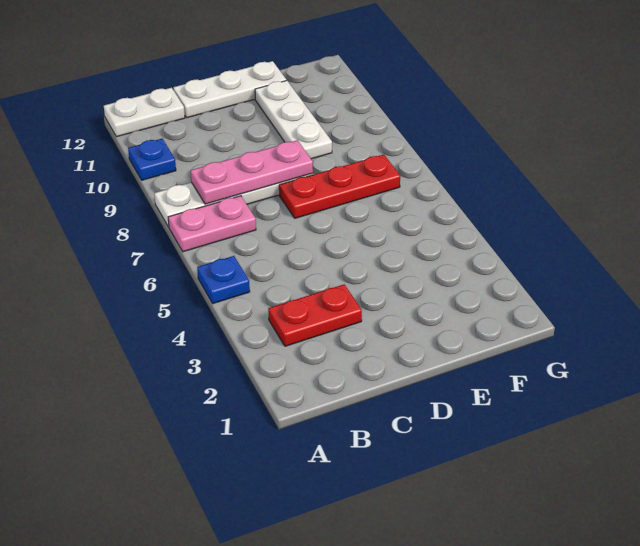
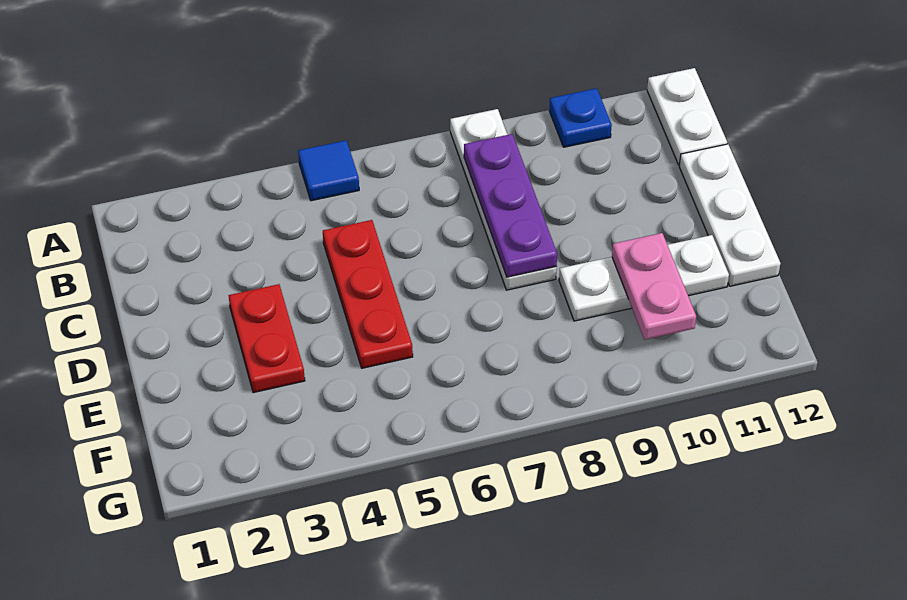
blue 1x1 plate [197,256,250,304] -> blue 1x1 tile [298,140,359,201]
pink 1x2 plate [168,196,256,252] -> pink 1x2 plate moved to [612,233,696,340]
red 1x2 plate [268,284,362,346] -> red 1x2 plate moved to [229,284,305,393]
pink 1x3 plate [190,140,313,204] -> purple 1x3 plate [464,134,557,277]
red 1x3 plate [279,155,400,218] -> red 1x3 plate moved to [323,220,413,368]

